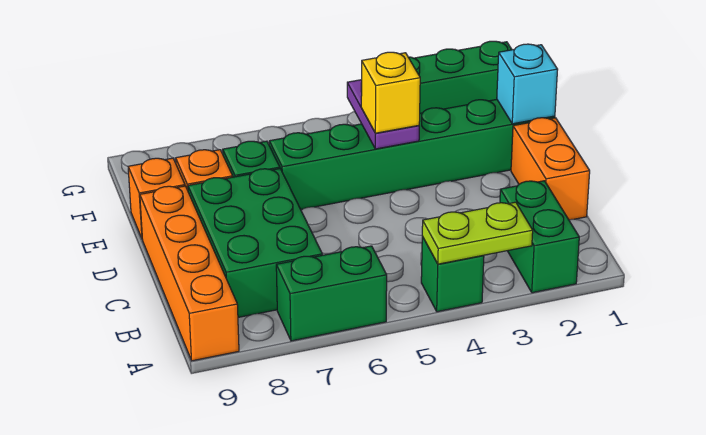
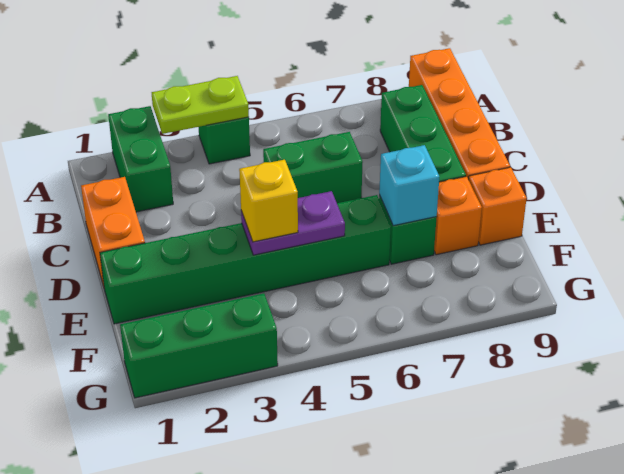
green 1x2 brick [276,246,387,341] -> green 1x2 brick moved to [263,132,363,203]
green 2x3 brick [188,169,322,317] -> green 1x3 brick [380,85,466,182]
cyan 1x1 brick [497,44,558,124] -> cyan 1x1 brick moved to [379,145,439,226]
purple 1x2 plate [347,80,419,149] -> purple 1x2 plate turned to [241,191,345,255]

